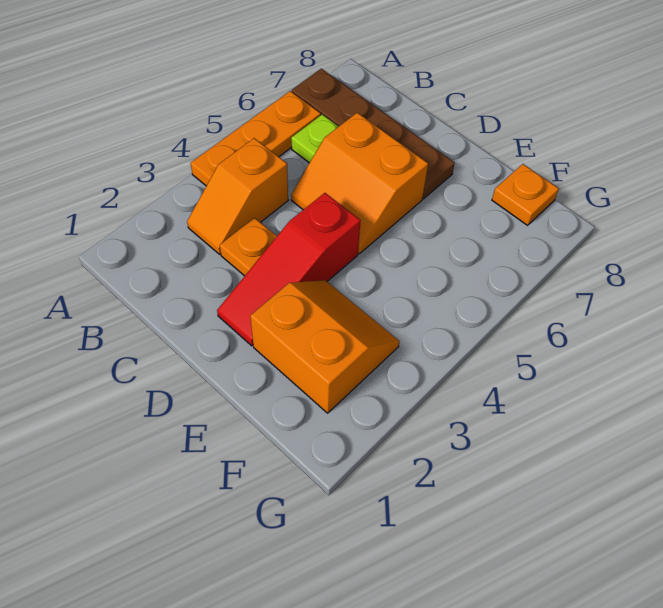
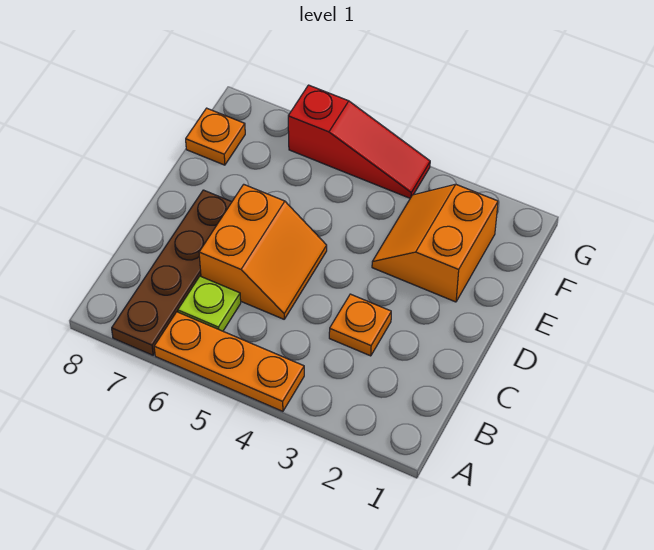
orange 1x2 slope [187,138,288,254] -> none
red 1x3 slope [217,193,361,346] -> red 1x3 slope moved to [288,85,430,198]

